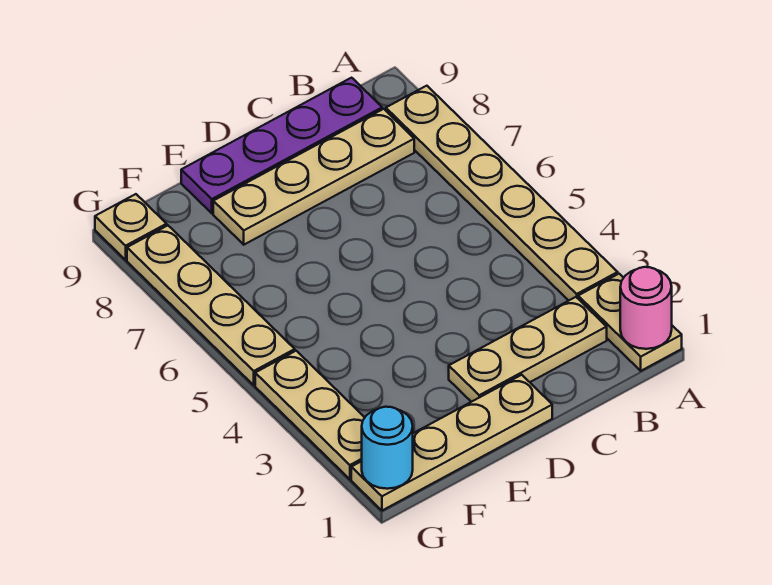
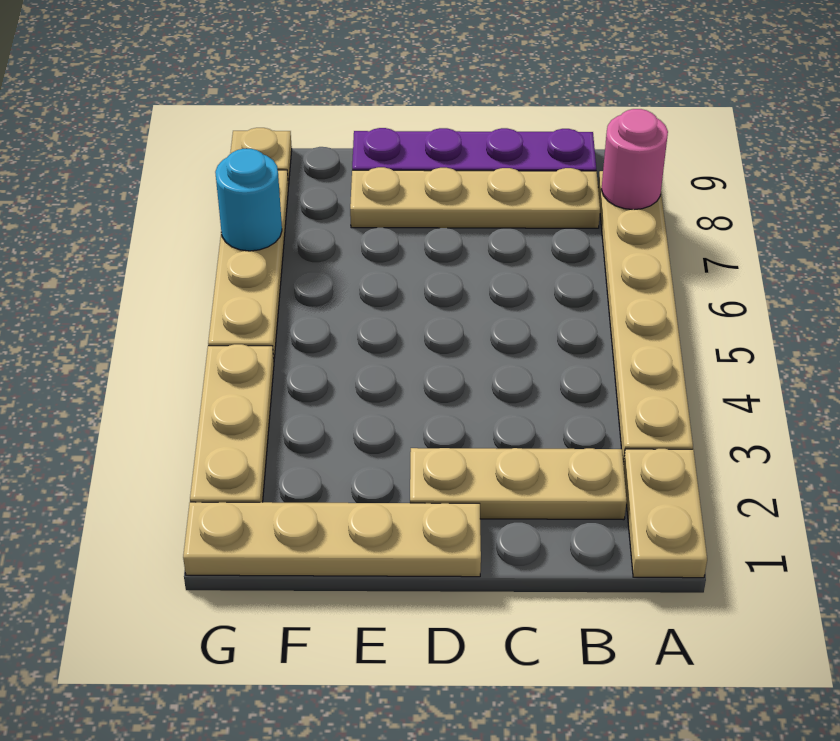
pink 1x1 round brick [620,267,672,349] -> pink 1x1 round brick moved to [601,109,668,210]
cyan 1x1 round brick [362,407,413,489] -> cyan 1x1 round brick moved to [215,149,282,251]

